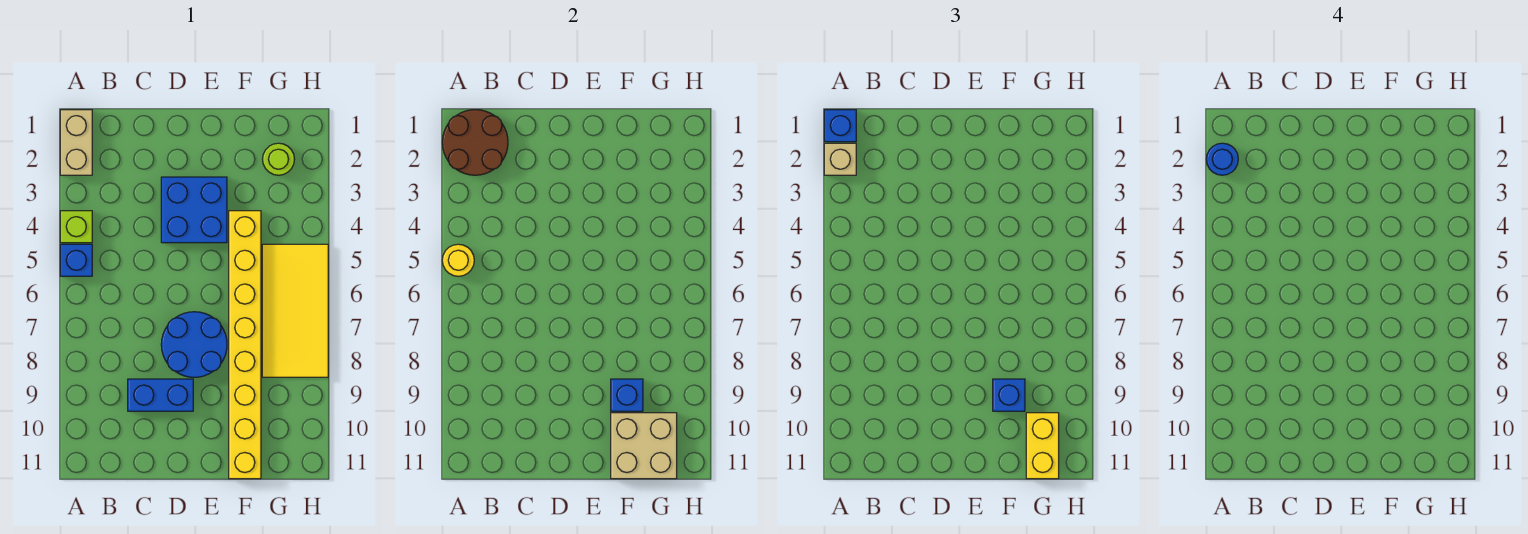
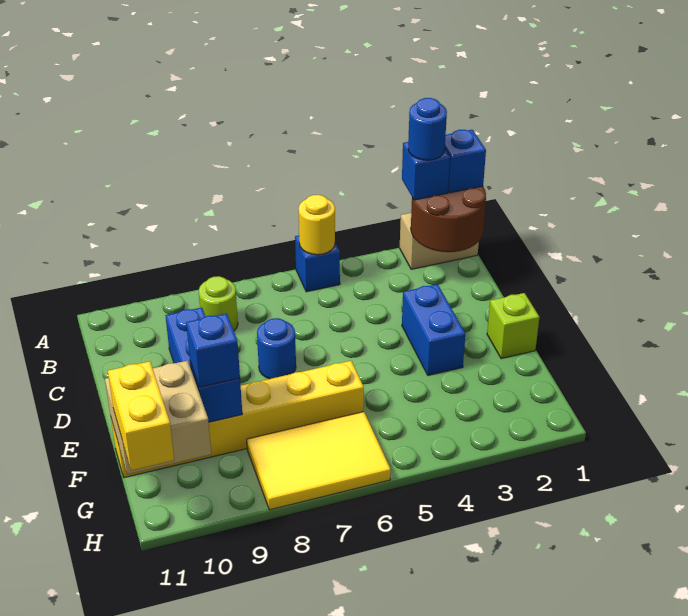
tan 1x1 brick [824,143,856,175] -> blue 1x1 brick [402,142,450,200]
lime 1x1 brick [60,211,92,243] -> lime 1x1 brick moved to [487,293,539,359]
blue 2x2 brick [161,177,227,243] -> blue 1x2 brick [402,284,465,375]
blue 2x2 round brick [161,312,227,377] -> blue 1x1 round brick [257,318,296,379]
yellow 1x8 brick [229,211,261,479] -> yellow 1x6 brick [111,361,364,478]
lime 1x1 round brick [263,143,295,175] -> lime 1x1 round brick moved to [199,276,238,331]
yellow 2x4 tile [262,244,328,377] -> yellow 2x3 tile [247,412,391,510]
yellow 1x2 brick [1026,413,1059,479] -> yellow 1x2 brick turned to [108,361,174,471]

